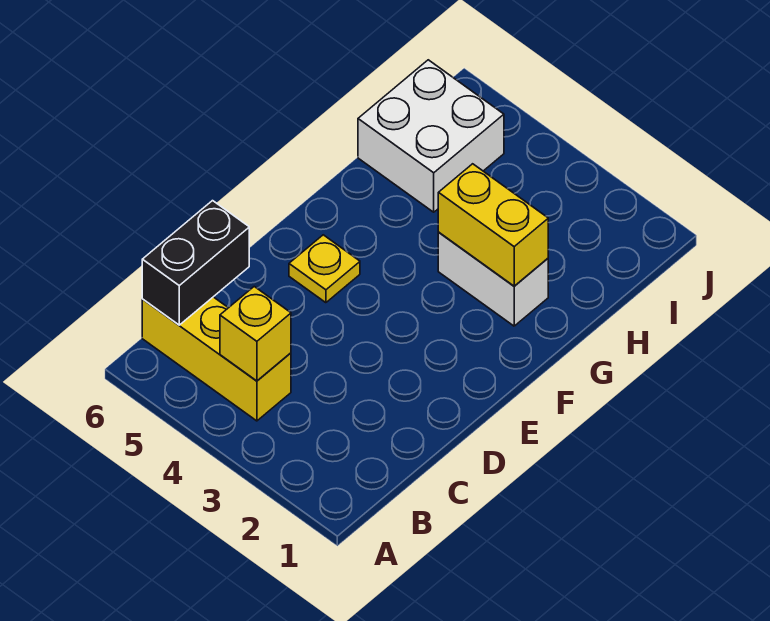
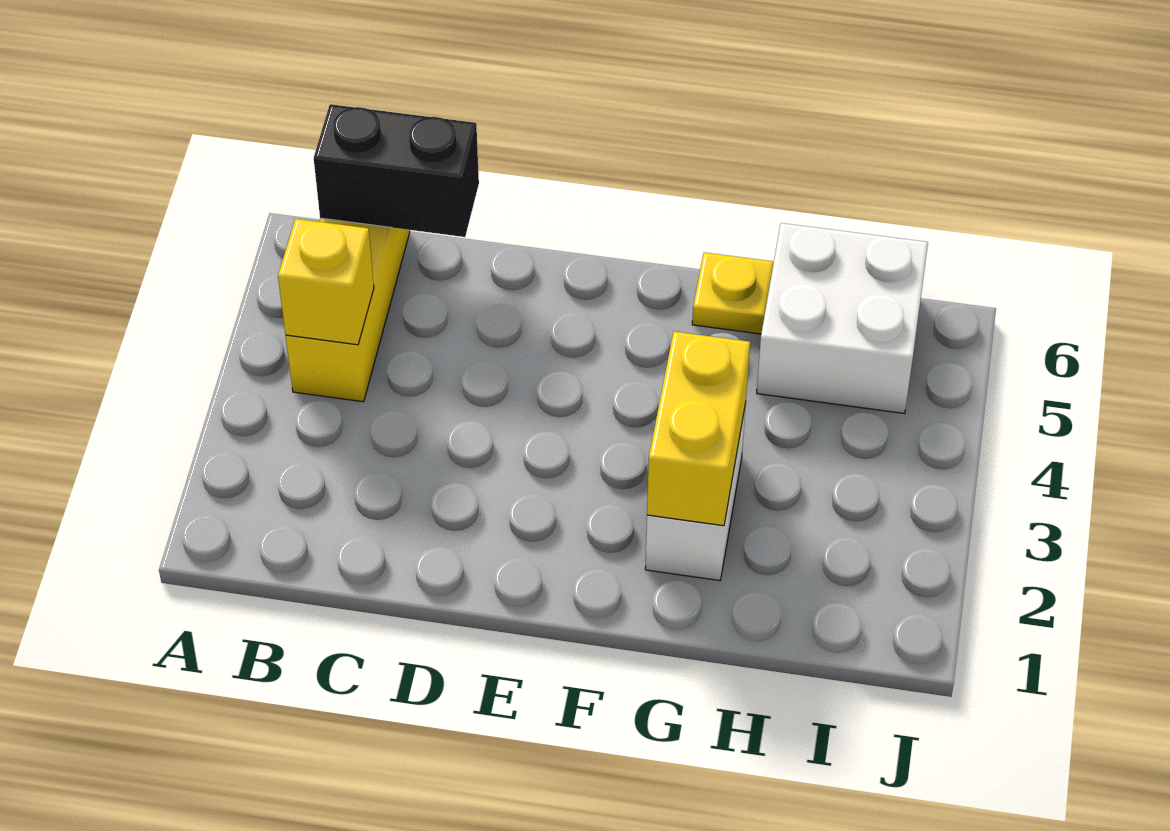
yellow 1x1 plate [289,235,360,303] -> yellow 1x1 plate moved to [692,252,774,334]

